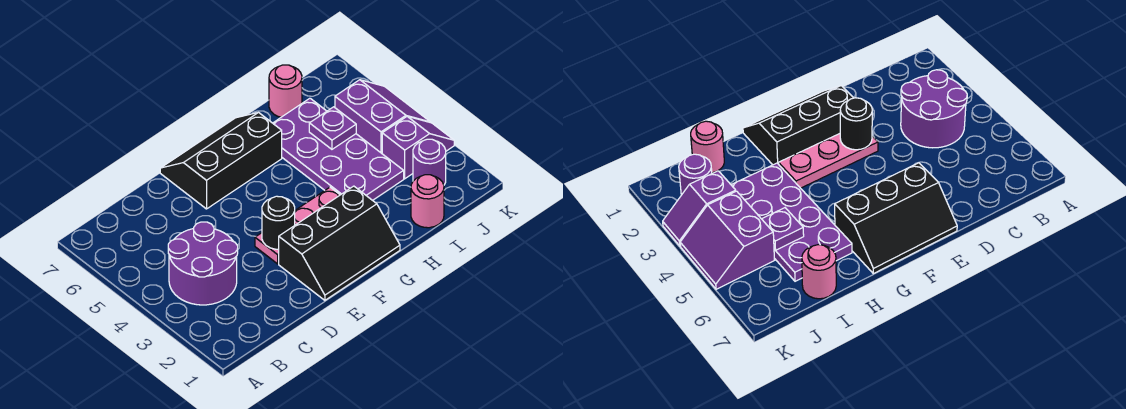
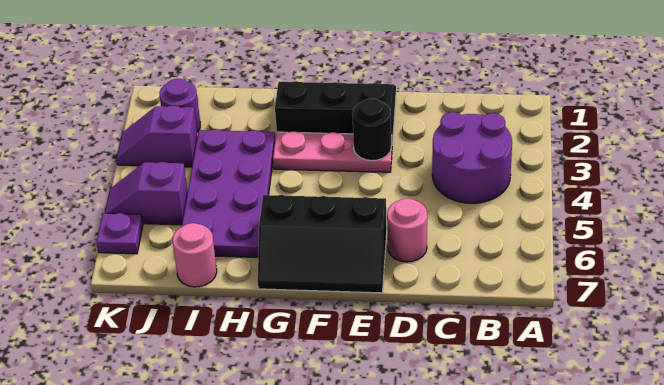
pink 1x1 round brick [411,175,444,228] -> pink 1x1 round brick moved to [387,198,427,262]
purple 1x1 plate [309,107,356,149] -> purple 1x1 plate moved to [97,213,143,254]
purple 2x2 slope [335,80,431,153] -> purple 1x2 slope [105,162,188,225]

